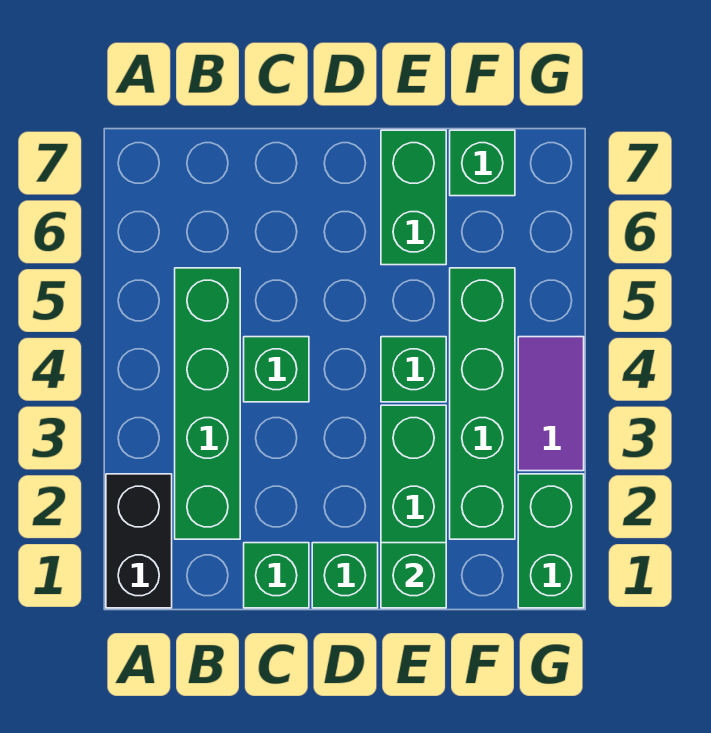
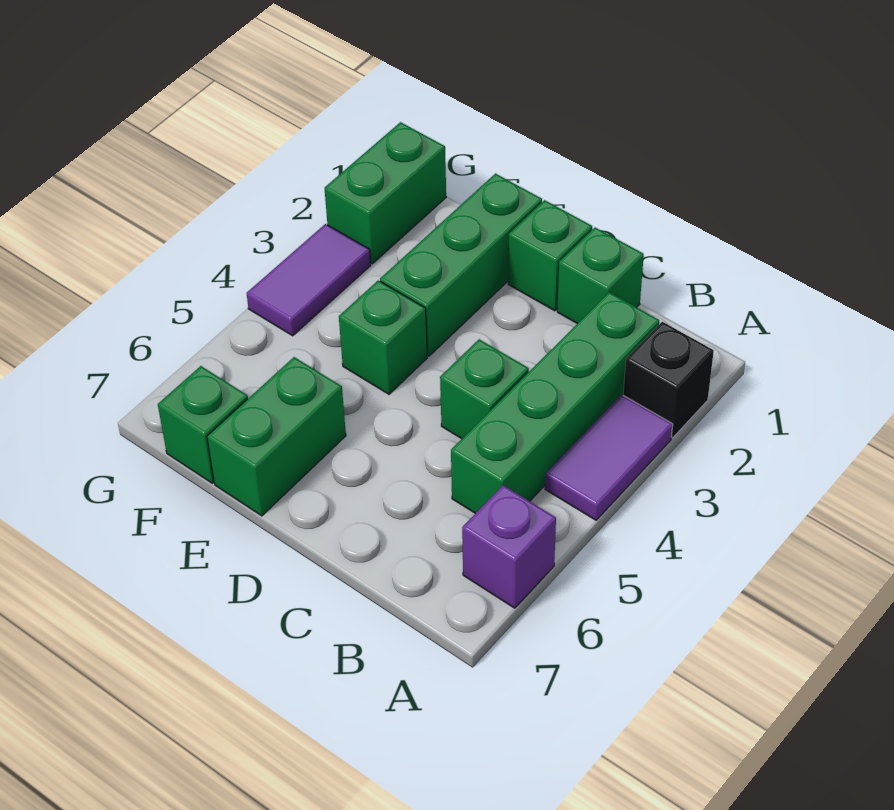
black 1x2 brick [106,474,172,608] -> black 1x1 brick [623,322,714,438]
none -> purple 1x2 tile [545,395,673,520]
none -> purple 1x1 brick [462,485,556,608]
green 1x1 brick [381,543,446,608] -> none
green 1x4 brick [450,268,515,539] -> none

